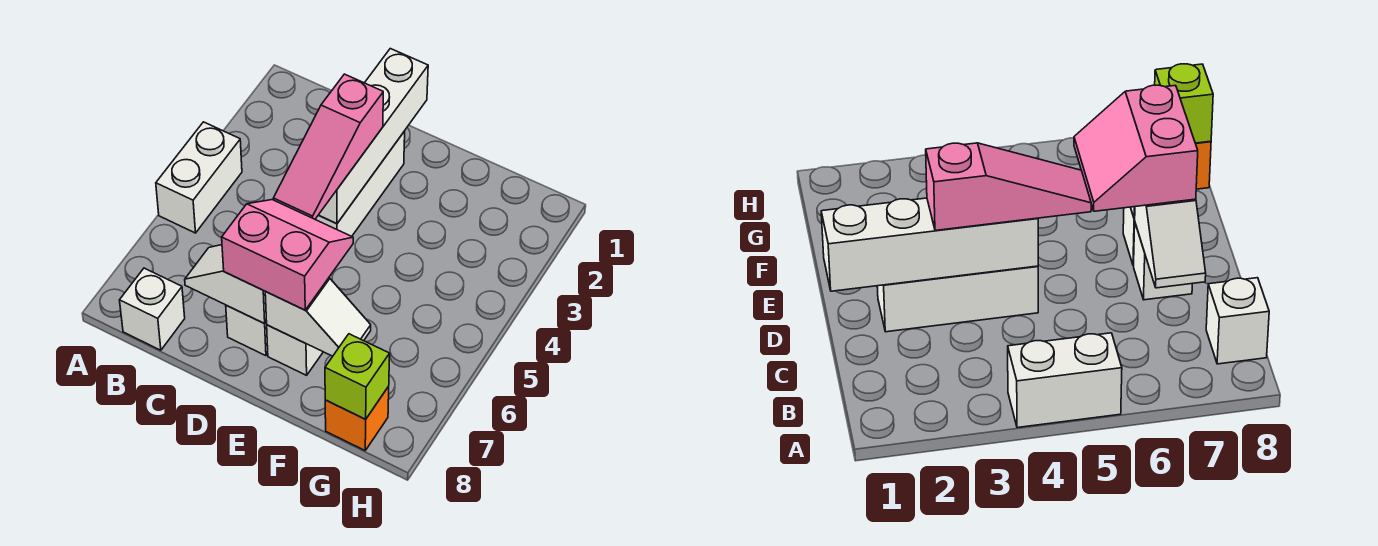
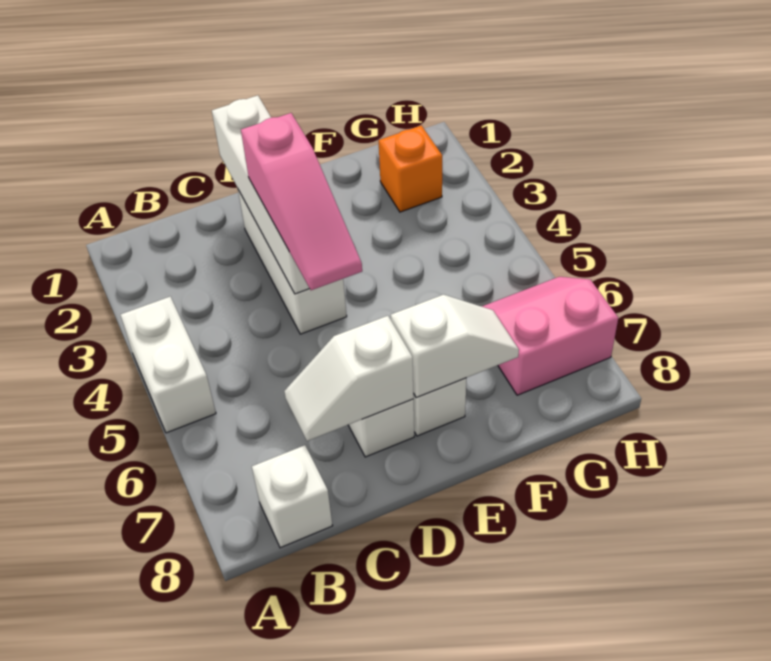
pink 2x2 slope [222,200,353,310] -> pink 2x2 slope moved to [482,277,618,395]
orange 1x1 brick [325,387,389,450] -> orange 1x1 brick moved to [378,125,442,212]
lime 1x1 brick [325,334,390,419] -> none

